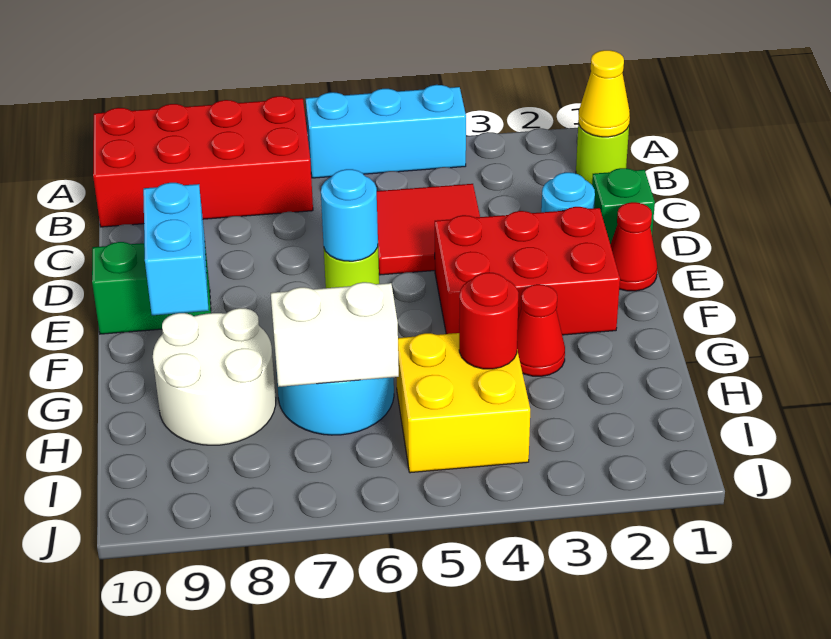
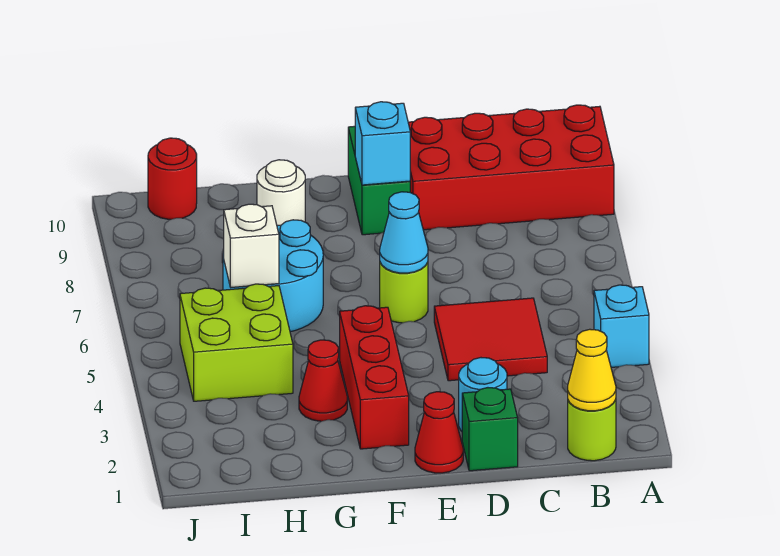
cyan 1x3 brick [306,85,466,178] -> cyan 1x1 brick [594,285,649,367]
red 2x4 brick [93,96,313,227] -> red 2x4 brick turned to [408,105,614,230]
red 2x3 brick [435,207,620,335] -> red 1x3 brick [340,306,409,449]
cyan 1x1 round brick [321,169,378,261] -> cyan 1x1 cone [380,192,428,273]
cyan 1x2 brick [143,183,209,315] -> cyan 1x1 brick [355,102,410,185]
white 2x2 round brick [153,308,276,445] -> white 1x1 round brick [257,160,305,225]
yellow 2x2 brick [397,333,530,473] -> lime 2x2 brick [180,284,293,401]
red 1x1 round brick [459,273,519,369] -> red 1x1 round brick moved to [148,138,197,219]
white 1x2 brick [271,282,399,387] -> white 1x1 brick [224,204,279,287]

